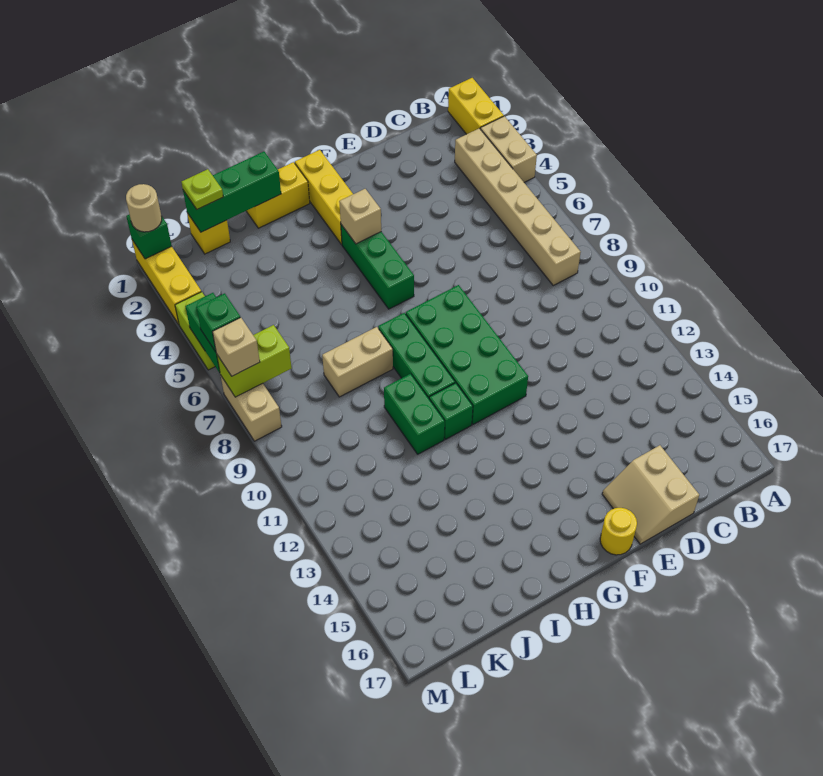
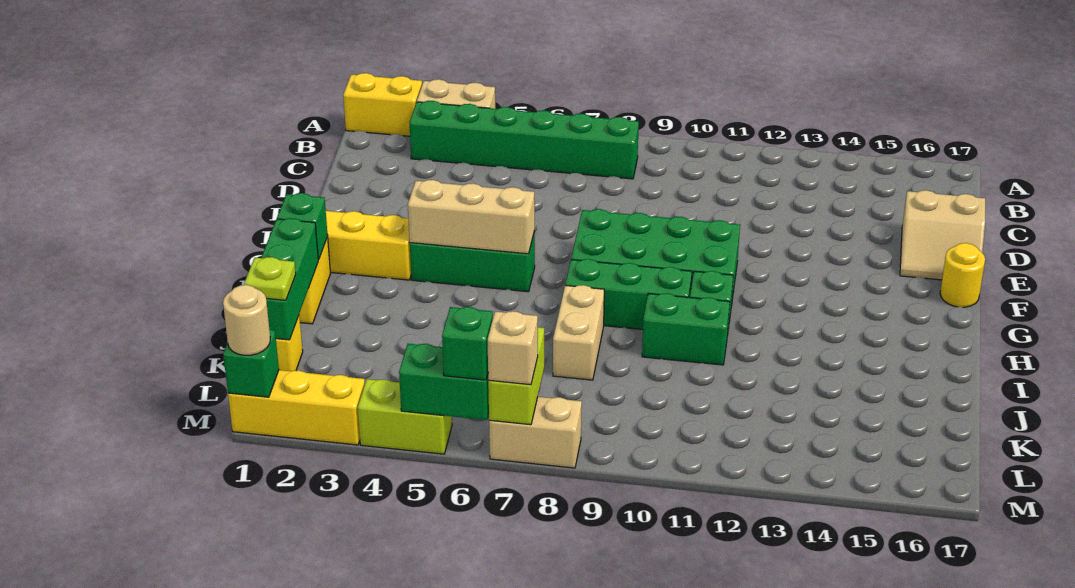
tan 1x6 brick [455,128,581,285] -> green 1x6 brick [409,101,639,179]
tan 1x1 brick [339,189,381,244] -> tan 1x3 brick [408,180,535,254]
none -> green 1x1 brick [277,193,328,260]

